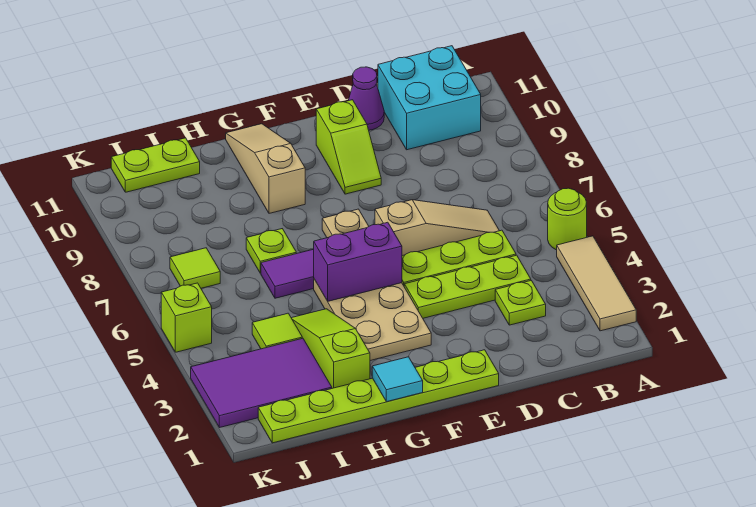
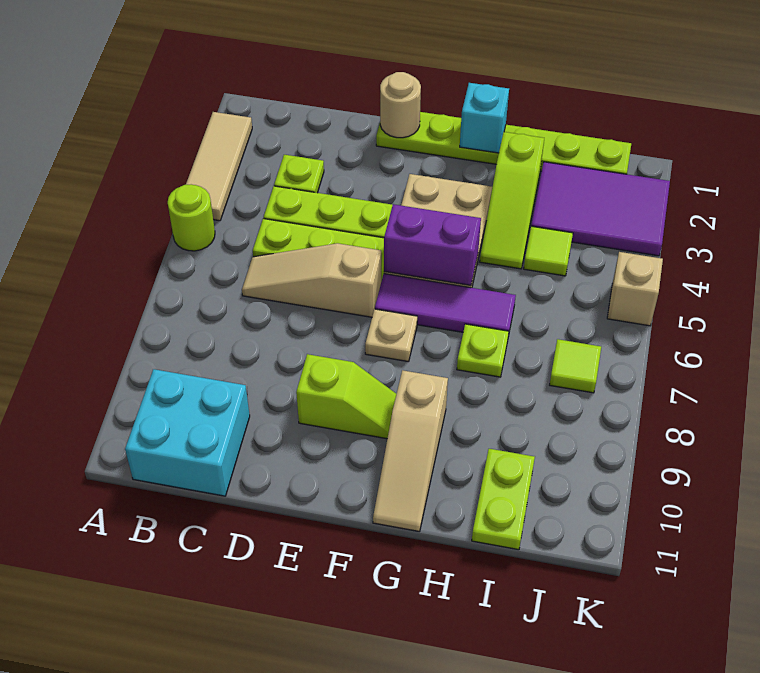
purple 1x1 cone [348,67,384,130] -> none
none -> tan 1x1 round brick [380,72,421,138]
lime 1x2 slope [316,100,381,194] -> lime 1x2 slope turned to [296,354,396,439]
cyan 1x1 tile [372,357,423,402] -> cyan 1x1 brick [460,83,509,153]
lime 1x2 plate [111,138,200,192] -> lime 1x2 plate turned to [472,449,535,550]
lime 1x1 brick [161,283,212,352] -> tan 1x1 brick [607,252,663,326]

